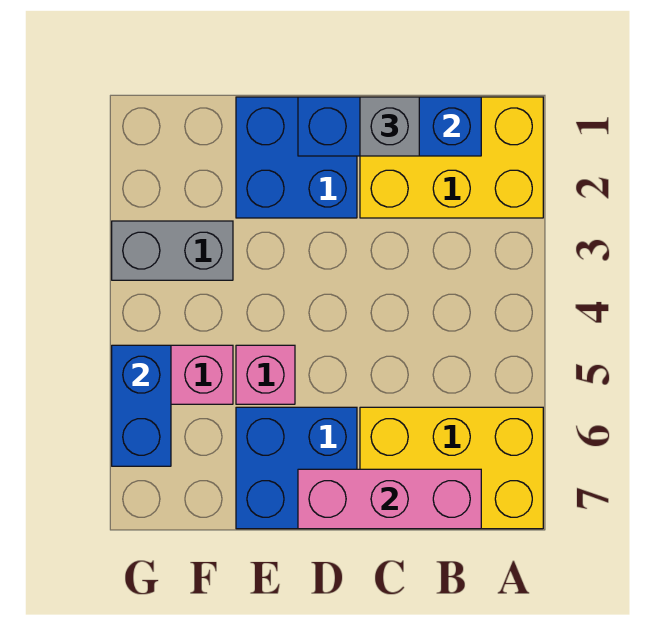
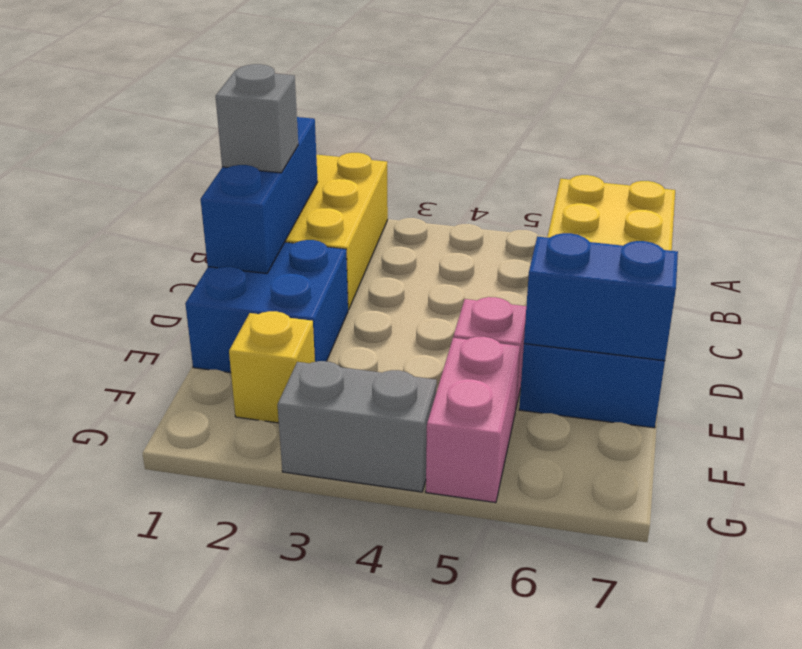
pink 1x3 brick [298,469,481,529] -> none
none -> yellow 1x1 brick [229,311,315,423]
grey 1x2 brick [112,221,233,280] -> grey 1x2 brick turned to [278,361,437,492]
blue 1x2 brick [112,345,171,466] -> blue 1x2 brick moved to [524,233,678,361]

